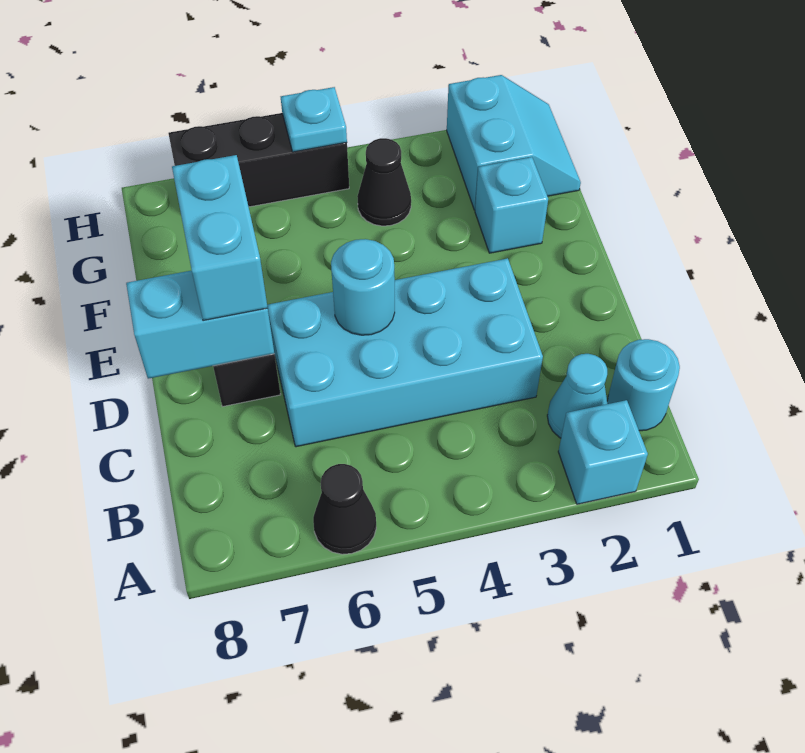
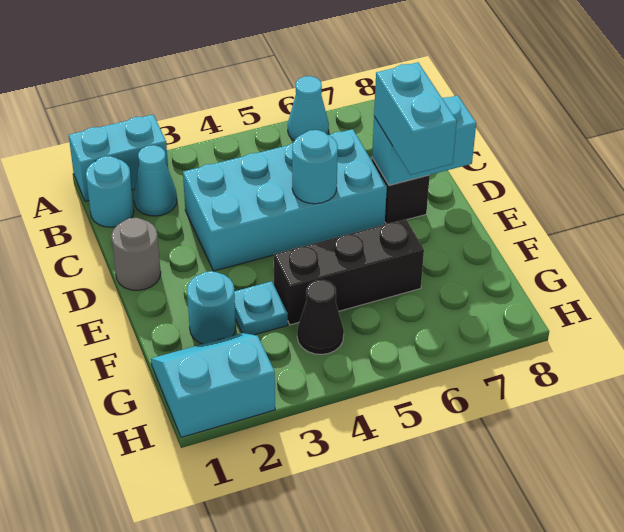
cyan 1x1 brick [558,400,648,504] -> cyan 1x2 brick [69,115,168,201]
black 1x1 cone [313,464,376,554] -> cyan 1x1 cone [288,76,329,141]
none -> grey 1x1 round brick [111,218,161,290]
cyan 1x1 brick [475,157,548,253] -> cyan 1x1 round brick [187,271,236,344]
cyan 2x2 slope [447,75,581,210] -> cyan 2x2 slope turned to [151,333,275,437]
black 1x3 brick [168,113,349,207] -> black 1x3 brick moved to [274,219,424,325]
cyan 1x1 plate [281,87,347,152] -> cyan 1x1 plate moved to [234,281,288,335]

